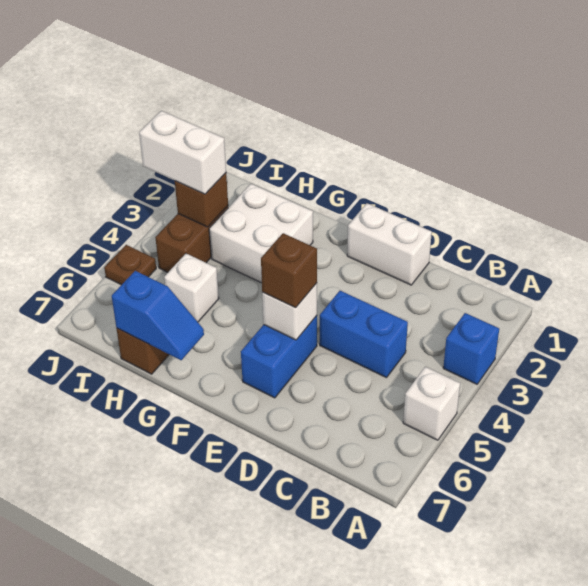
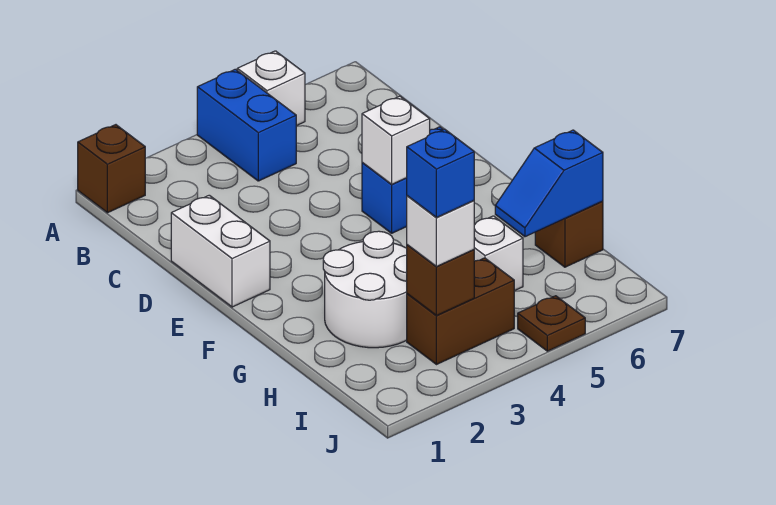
blue 1x1 brick [443,313,499,384] -> blue 1x1 brick moved to [407,129,474,218]
blue 1x2 brick [320,291,408,378] -> blue 1x2 brick moved to [197,69,296,181]
brown 1x1 brick [261,233,317,308] -> brown 1x1 brick moved to [78,125,145,213]
white 2x2 brick [209,184,313,283] -> white 2x2 round brick [323,231,407,348]
blue 1x2 slope [112,271,204,360] -> blue 1x2 slope turned to [495,130,603,237]
white 1x2 brick [139,111,226,194] -> white 1x1 brick [407,196,474,267]

